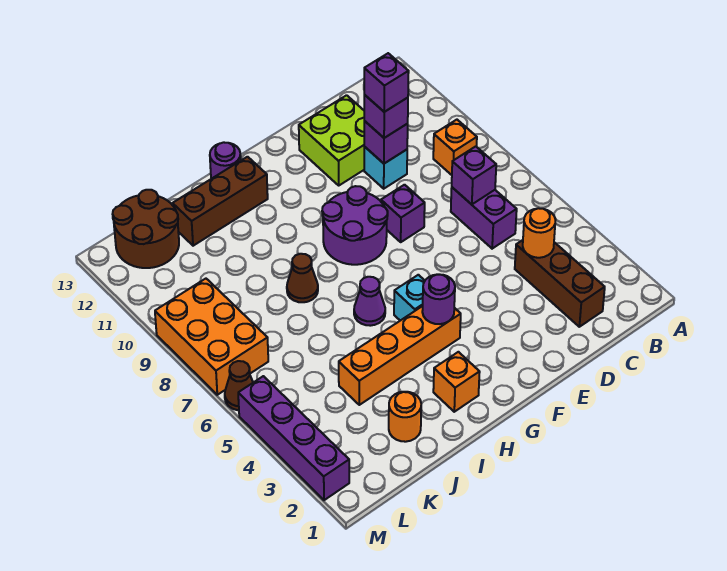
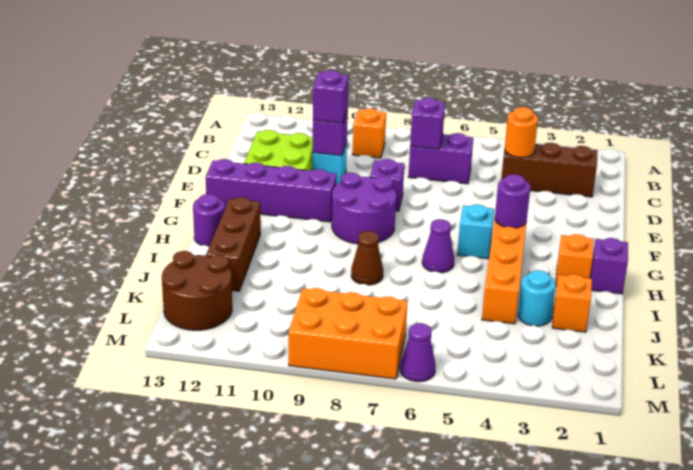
purple 1x1 brick [364,53,409,112] -> purple 1x1 brick moved to [590,238,628,294]
orange 1x1 round brick [389,392,421,442] -> orange 1x1 brick [552,274,592,332]
none -> cyan 1x1 round brick [518,270,556,326]
purple 1x4 brick [238,376,349,500] -> purple 1x4 brick moved to [205,159,337,222]
brown 1x1 cone [225,361,253,410] -> purple 1x1 cone [400,323,436,382]

